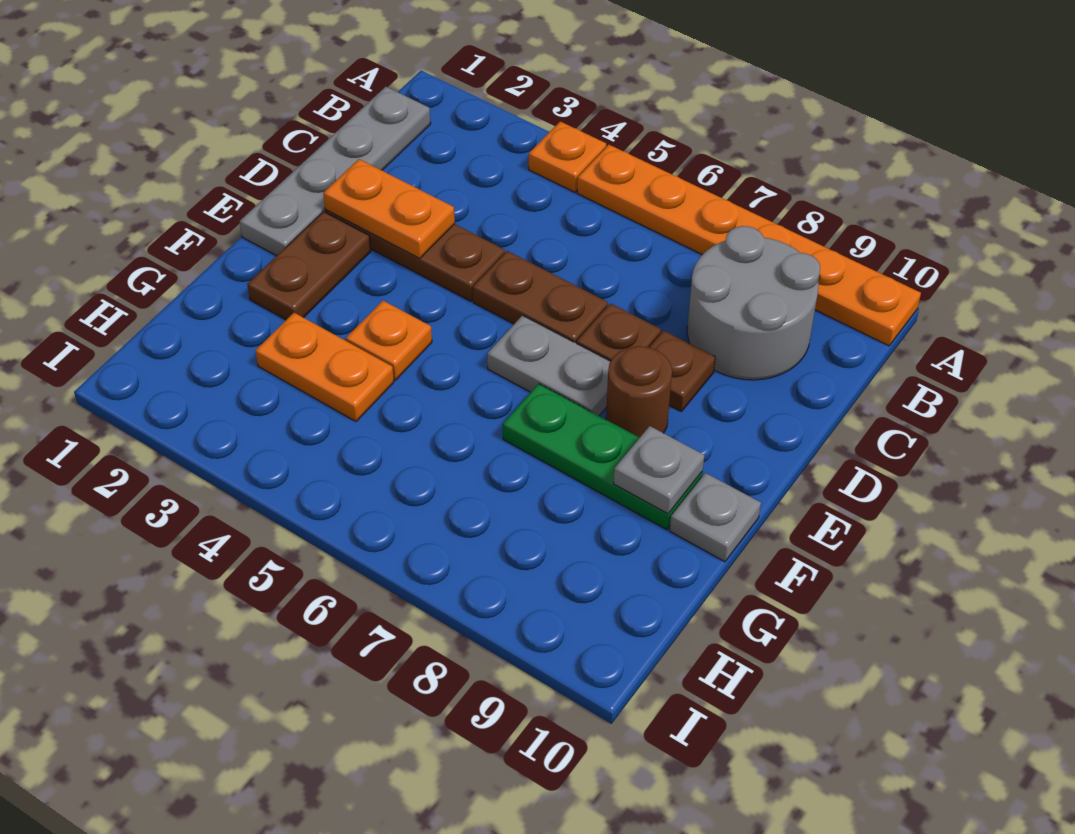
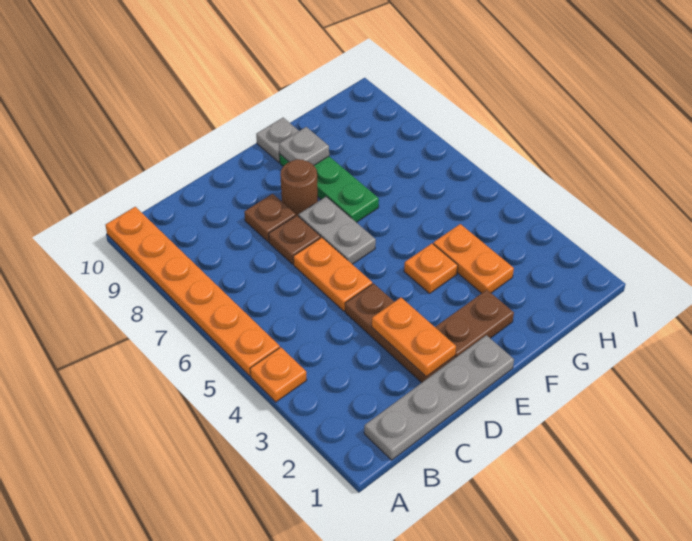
grey 2x2 round brick [687,226,820,380] -> none
brown 1x2 plate [473,251,608,343] -> orange 1x2 plate [293,238,372,311]

